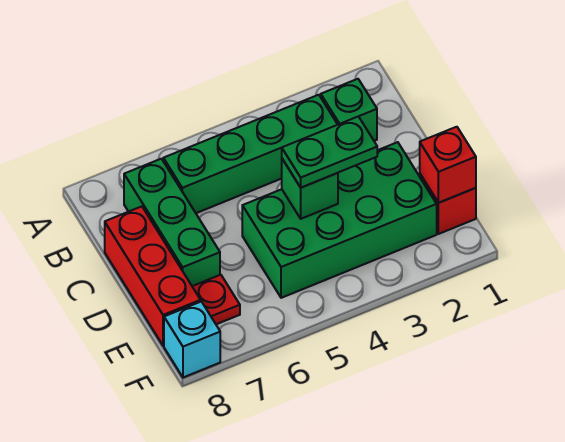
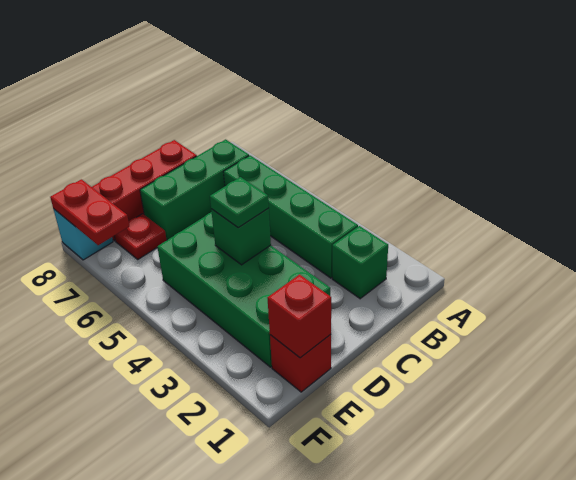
green 1x2 plate [282,116,377,188] -> green 1x1 plate [210,177,269,227]
none -> red 1x2 plate [50,179,129,245]

